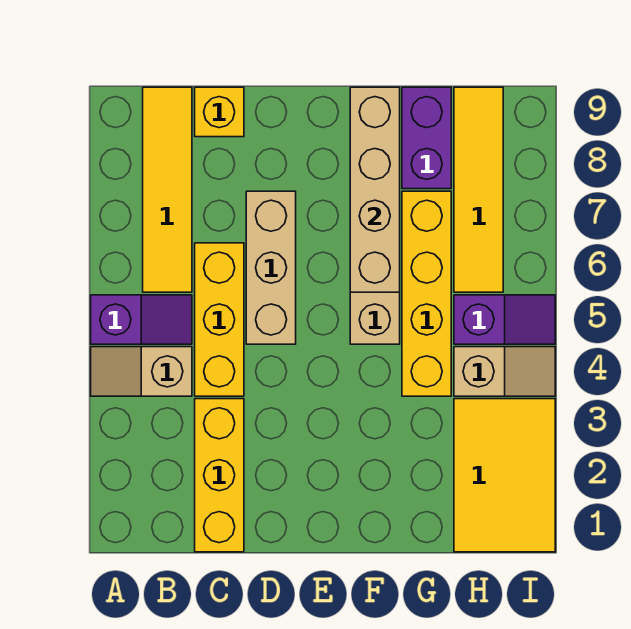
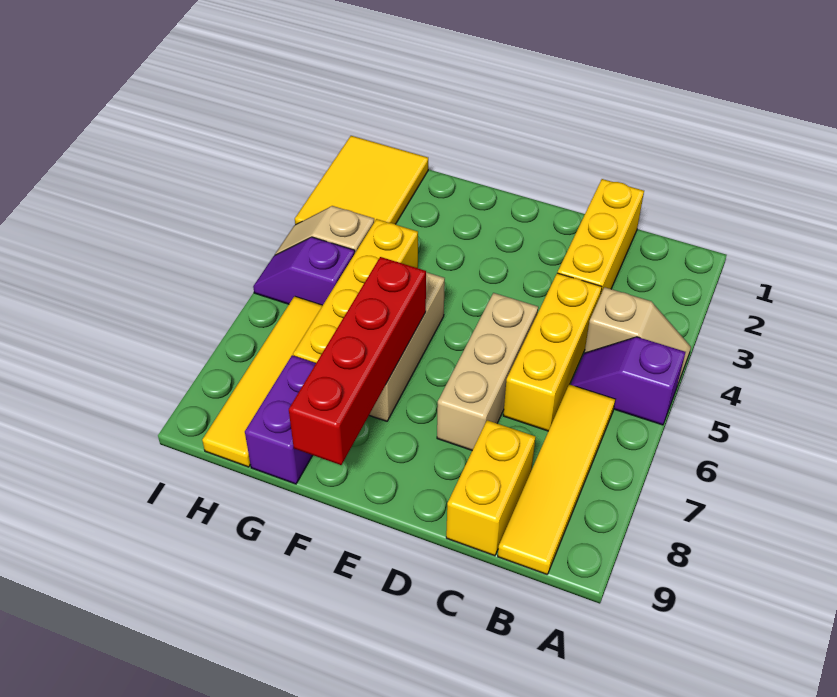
yellow 1x1 brick [195,87,244,137] -> yellow 1x2 brick [446,420,535,556]
tan 1x4 brick [350,87,400,292] -> red 1x4 brick [289,257,426,465]

